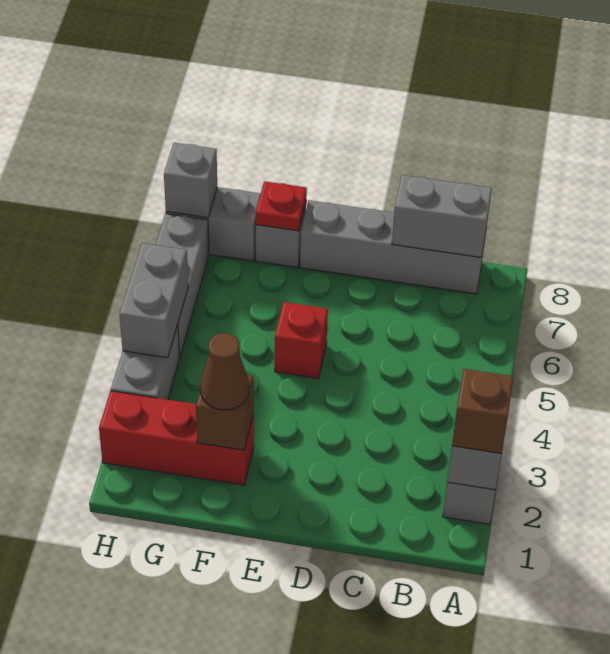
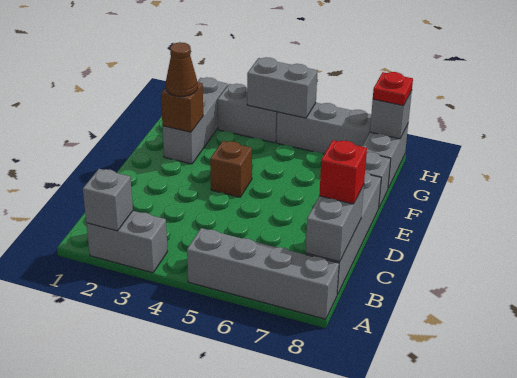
brown 1x1 brick [452,369,513,454] -> brown 1x1 brick moved to [210,141,252,197]
none -> grey 1x4 brick [187,228,339,319]
red 1x1 brick [275,302,328,379] -> red 1x1 brick moved to [319,140,367,204]
red 1x3 brick [99,391,254,485] -> grey 1x3 brick [163,77,228,164]
red 1x1 plate [256,181,307,231] -> red 1x1 plate moved to [373,72,413,106]

